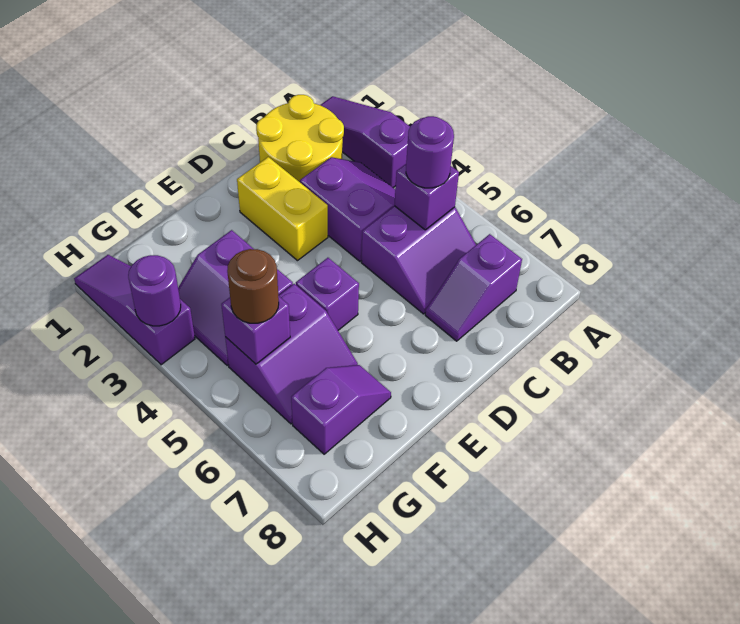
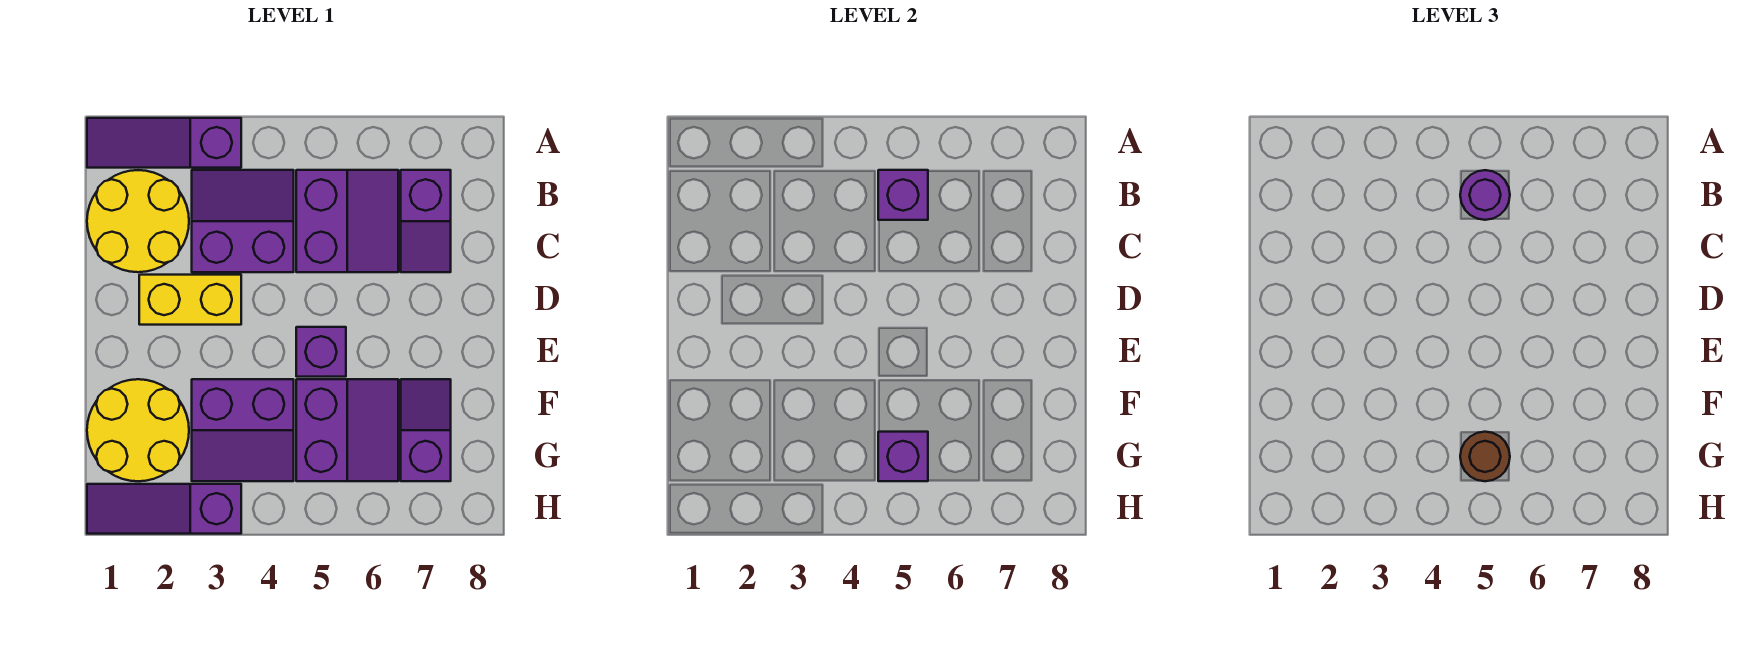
none -> yellow 2x2 round brick [87,379,189,481]
purple 1x1 round brick [128,255,181,326] -> none

